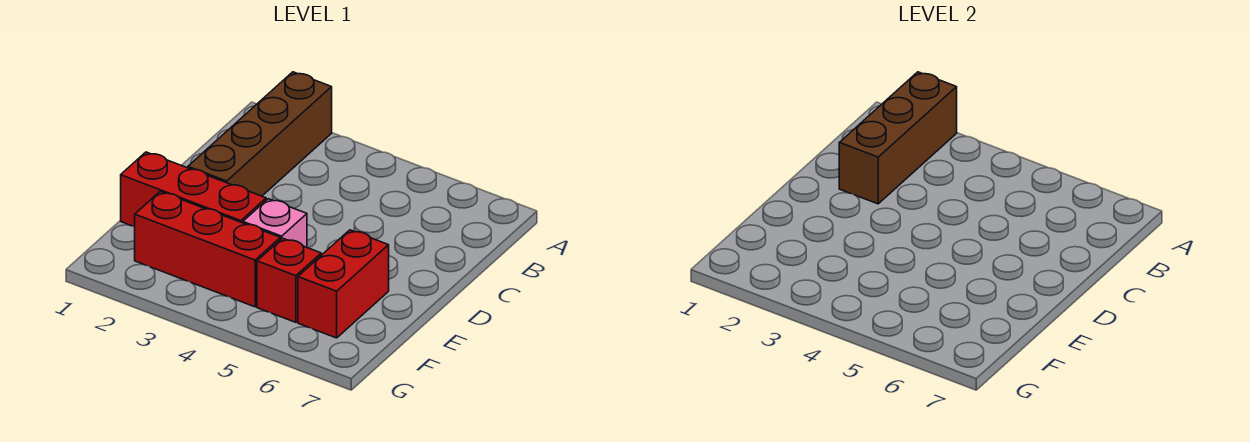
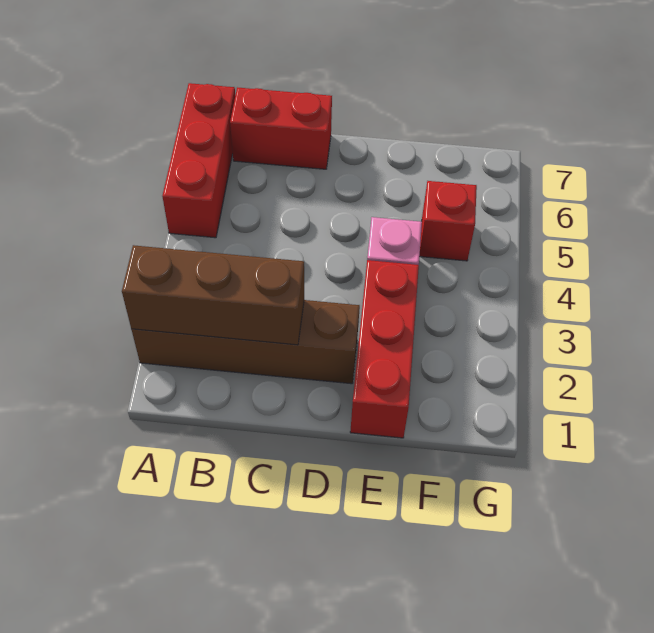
red 1x2 brick [298,230,389,338] -> red 1x2 brick moved to [230,87,332,169]
red 1x3 brick [135,192,280,307] -> red 1x3 brick moved to [162,83,235,238]

